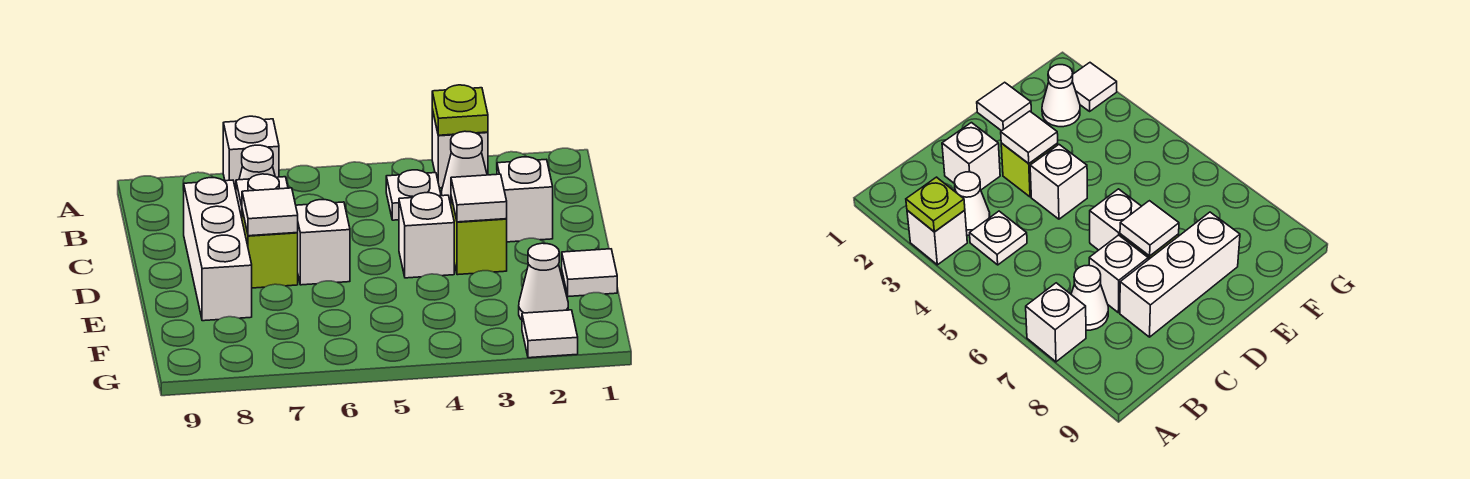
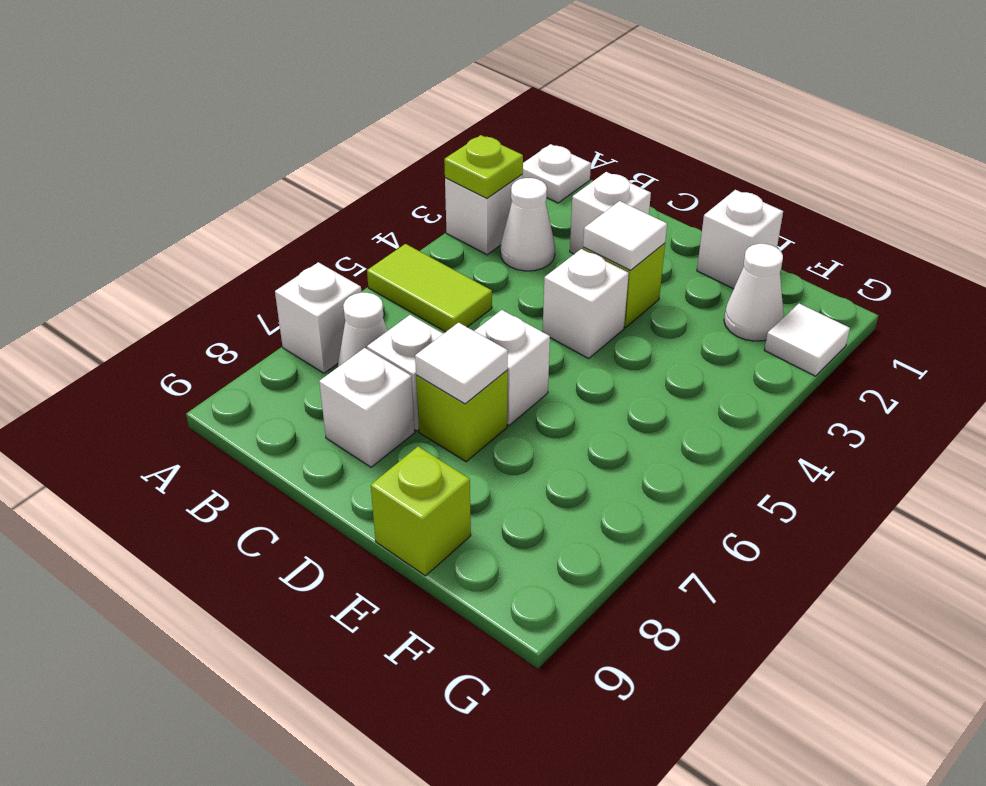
none -> lime 1x2 tile [367,244,492,332]
white 1x1 plate [386,170,441,220] -> white 1x1 plate moved to [522,144,591,203]
white 1x3 brick [184,178,252,321] -> white 1x1 brick [319,348,415,467]
white 1x1 tile [562,249,617,297] -> white 1x1 brick [697,190,783,289]
none -> lime 1x1 brick [371,446,471,576]

